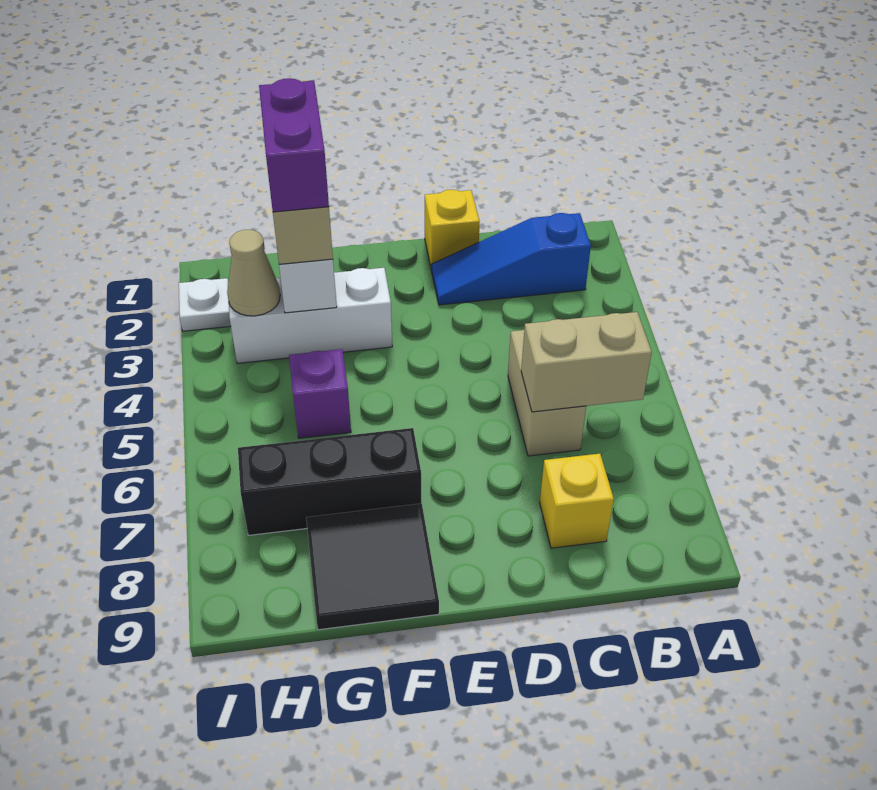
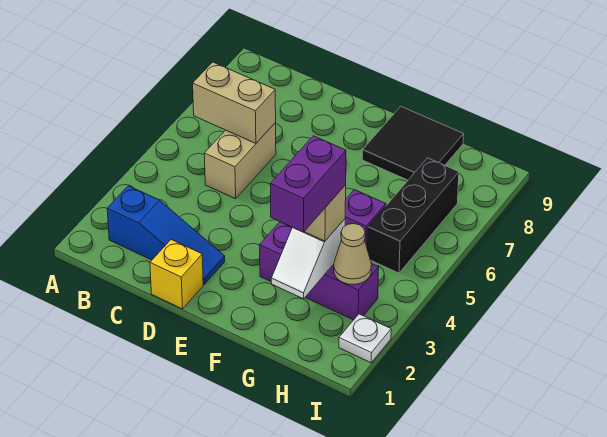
yellow 1x1 brick [540,454,614,548] -> none
white 1x3 brick [229,268,392,363] -> purple 1x3 brick [260,222,379,320]
black 1x3 brick [238,428,421,535] -> black 1x3 brick turned to [368,158,459,273]

